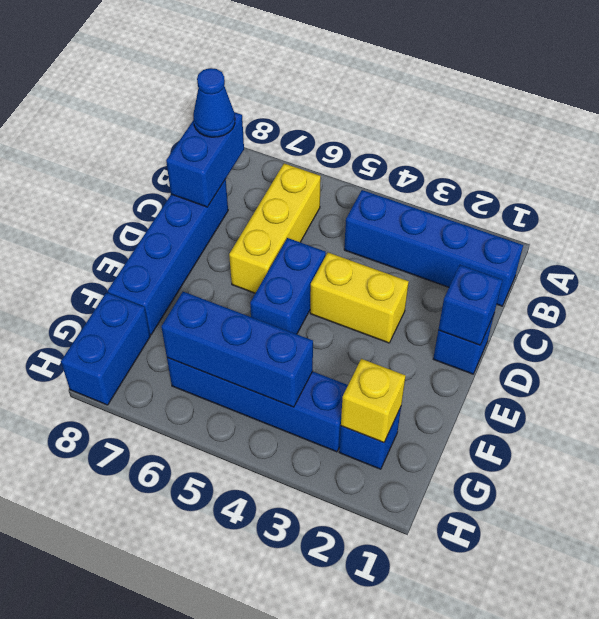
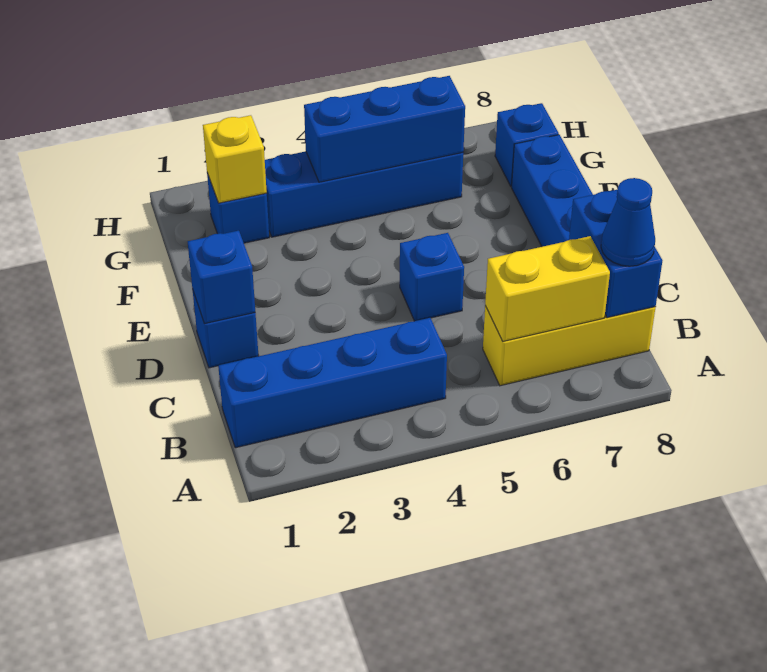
yellow 1x3 brick [229,163,321,293] -> yellow 1x3 brick turned to [483,306,656,386]
yellow 1x2 brick [310,253,409,343] -> yellow 1x2 brick moved to [485,236,610,341]
blue 1x2 brick [250,238,326,334] -> blue 1x1 brick [400,233,464,321]
blue 1x2 brick [61,292,150,405] -> blue 1x1 brick [495,103,559,186]

